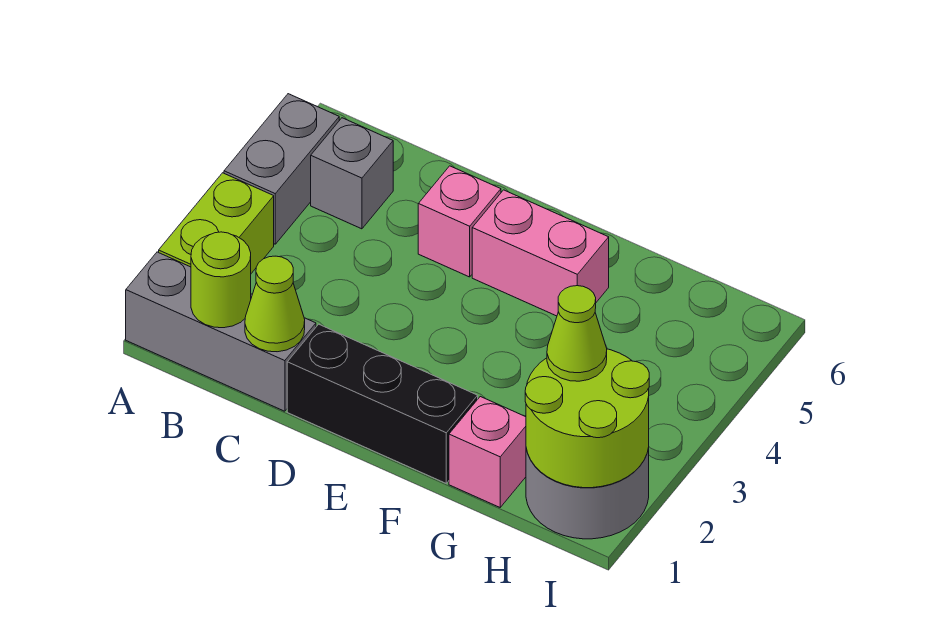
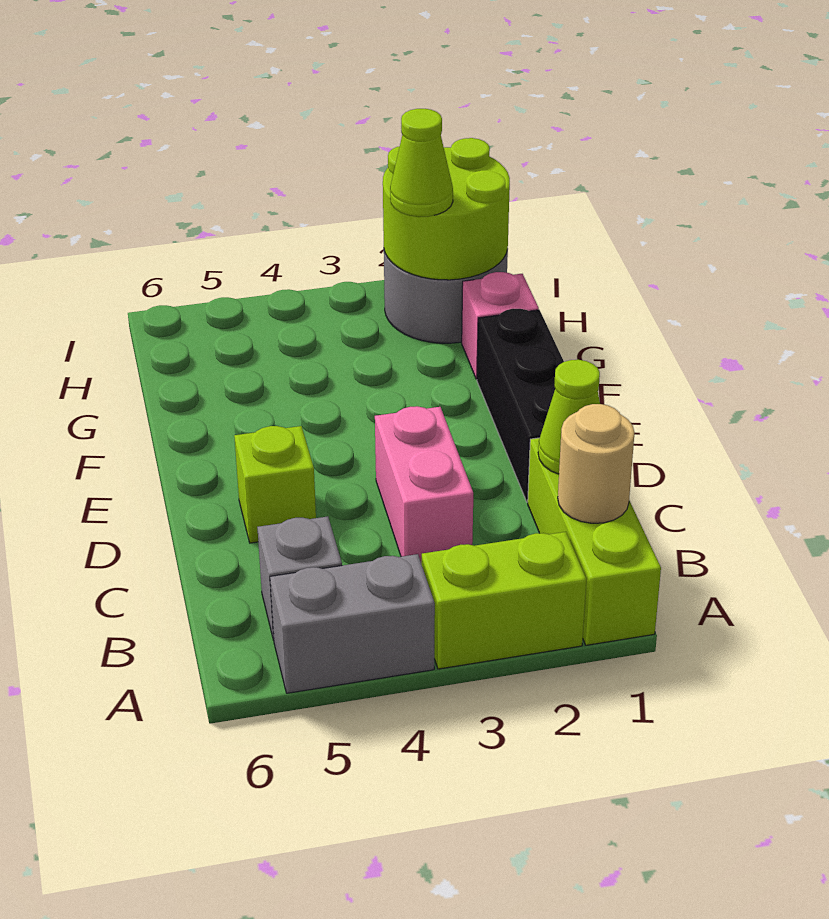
grey 1x3 brick [126,252,316,411] -> lime 1x3 brick [528,438,661,645]
lime 1x1 round brick [191,232,251,328] -> tan 1x1 round brick [558,404,634,523]
pink 1x1 brick [418,166,501,277] -> lime 1x1 brick [234,426,316,543]
pink 1x2 brick [472,190,609,316] -> pink 1x2 brick moved to [375,406,473,564]

